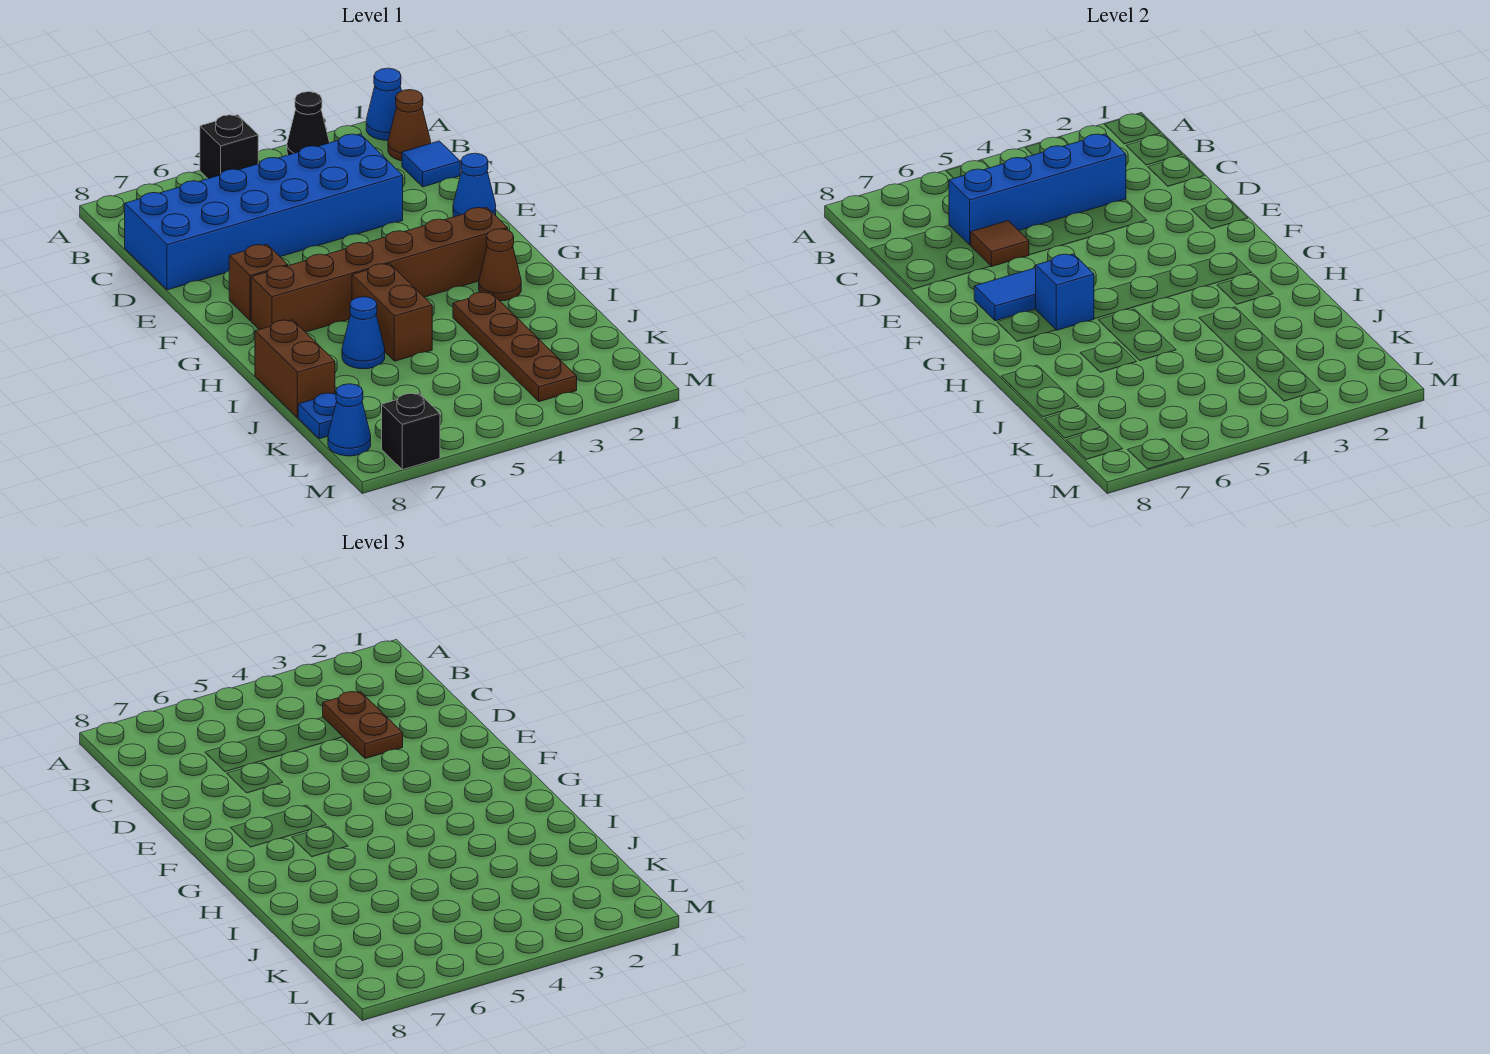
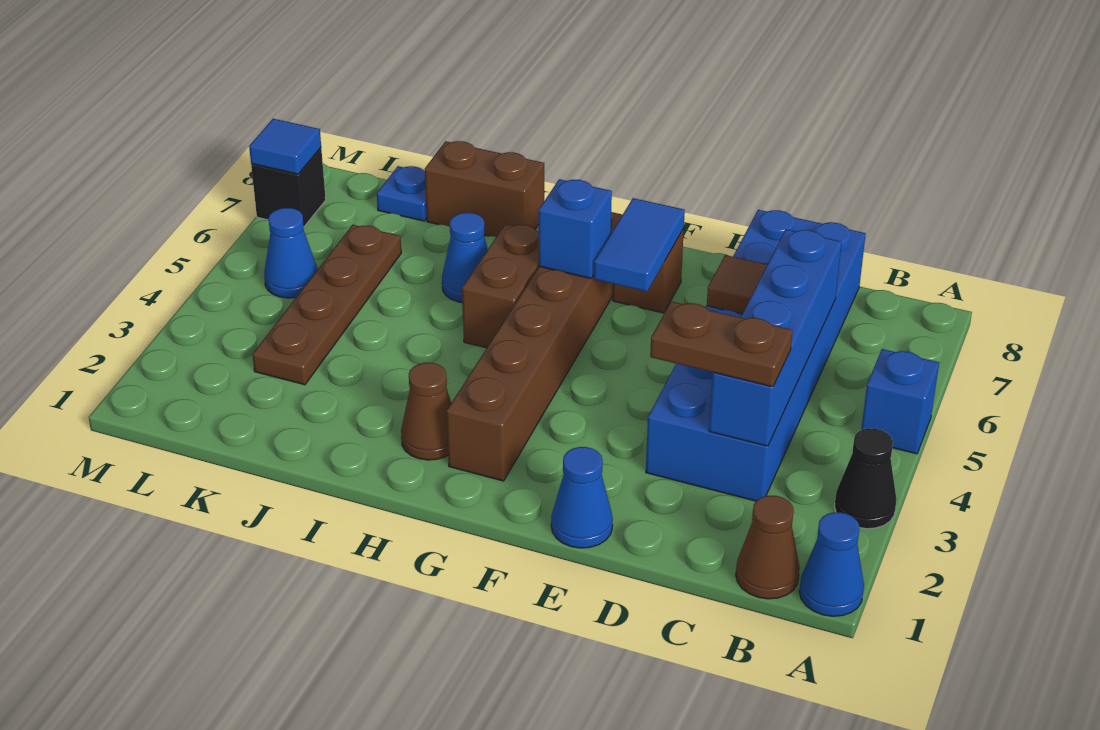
black 1x1 brick [200,115,258,179] -> blue 1x1 brick [861,349,939,454]
blue 1x1 tile [402,141,460,187] -> blue 1x1 tile moved to [249,119,321,174]
brown 1x2 brick [352,264,432,361] -> brown 1x2 brick turned to [462,224,539,348]
brown 1x4 plate [453,292,577,402] -> brown 1x4 plate turned to [252,225,401,385]
blue 1x1 cone [328,384,371,456] -> blue 1x1 cone moved to [264,208,318,298]

